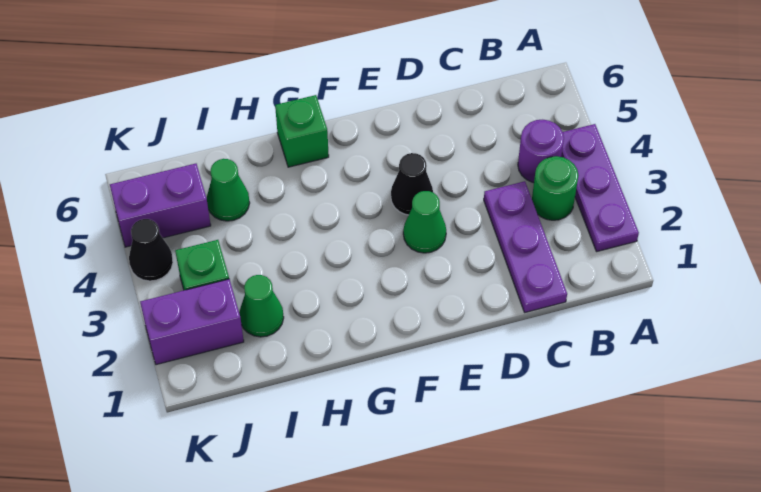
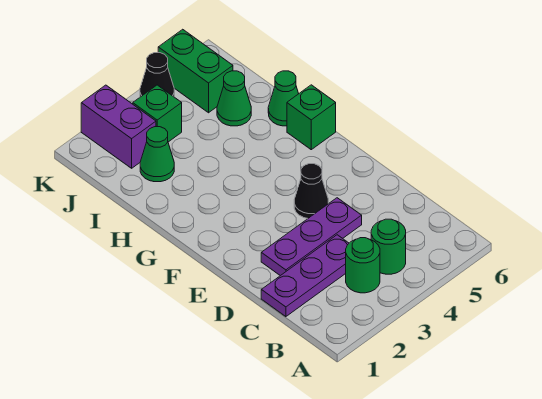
purple 1x3 plate [561,124,639,252] -> purple 1x3 plate moved to [261,198,362,276]
purple 1x1 round brick [518,120,564,183] -> green 1x1 round brick [371,219,406,274]
green 1x1 cone [403,191,446,253] -> green 1x1 cone moved to [268,71,299,126]
purple 1x2 brick [110,164,211,247] -> green 1x2 brick [158,29,233,113]

